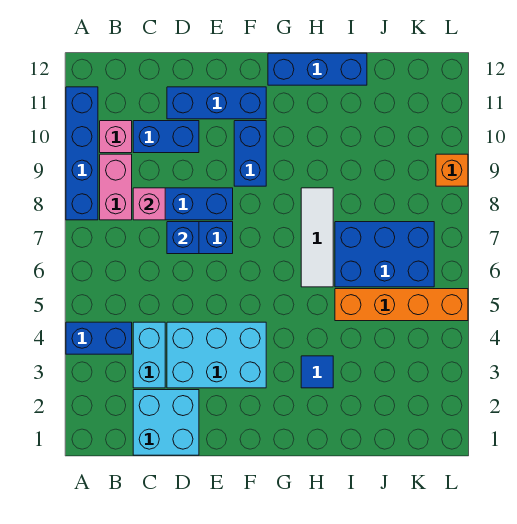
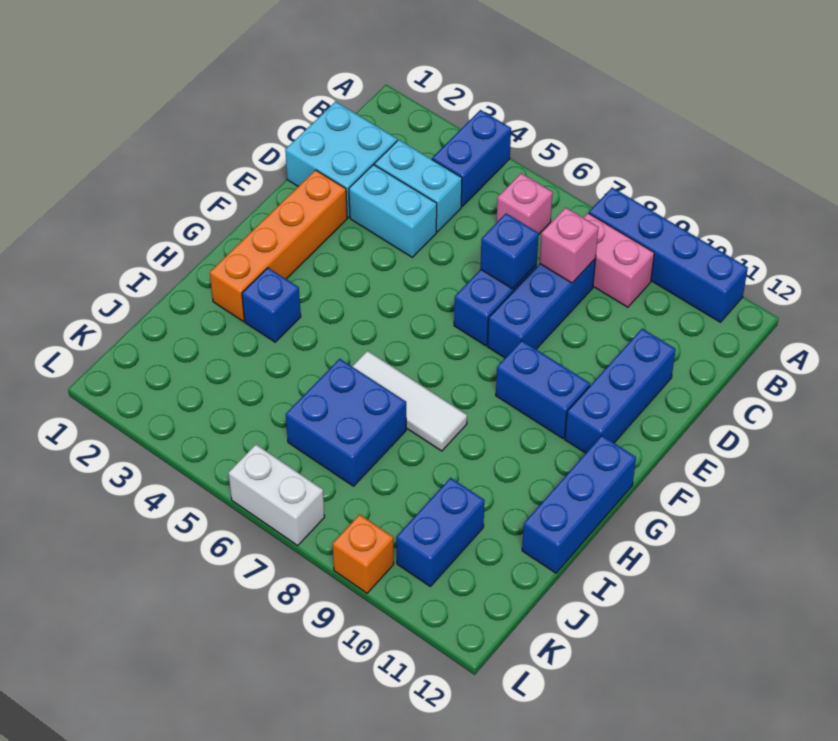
pink 1x1 brick [100,121,132,153] -> pink 1x1 brick moved to [496,173,553,234]
blue 1x2 brick [133,121,199,153] -> blue 1x2 brick moved to [396,478,485,586]
cyan 2x3 brick [167,322,266,388] -> cyan 1x2 brick [349,165,437,257]
blue 1x1 tile [301,356,333,388] -> blue 1x1 brick [242,268,301,342]
orange 1x4 brick [335,289,468,321] -> orange 1x4 brick moved to [210,170,347,321]
blue 2x3 brick [335,222,434,287] -> blue 2x2 brick [286,359,406,486]
none -> white 1x2 brick [229,445,325,546]

